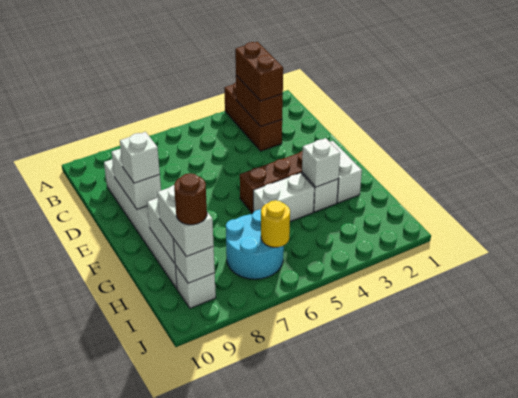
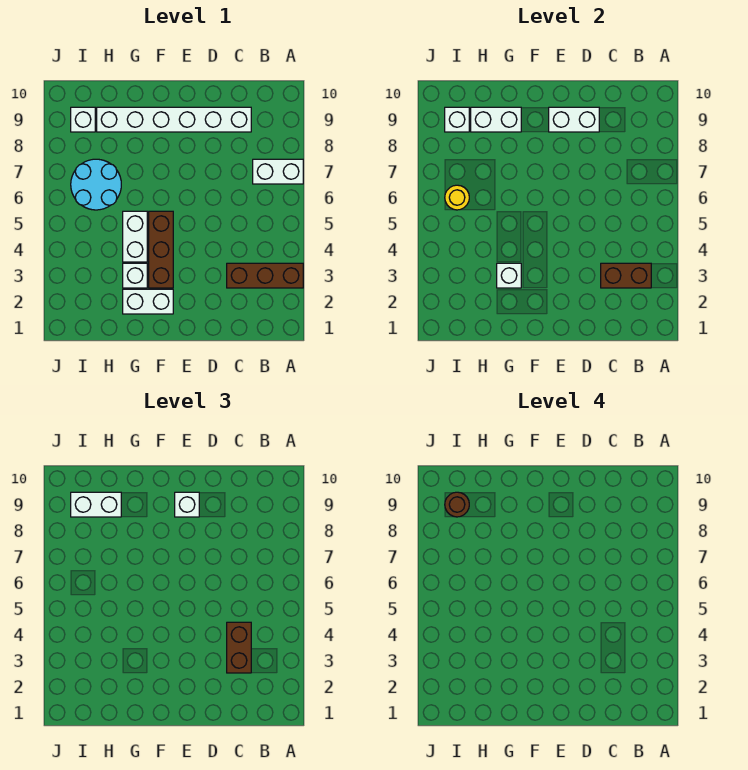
none -> white 1x2 brick [253,159,303,184]
brown 1x2 brick [235,42,283,101] -> brown 1x2 brick turned to [227,622,251,673]

